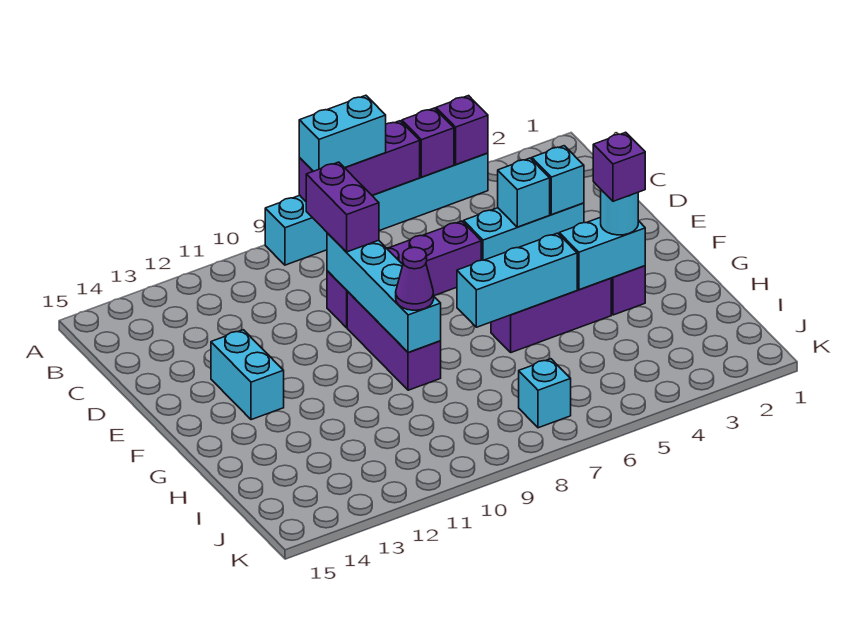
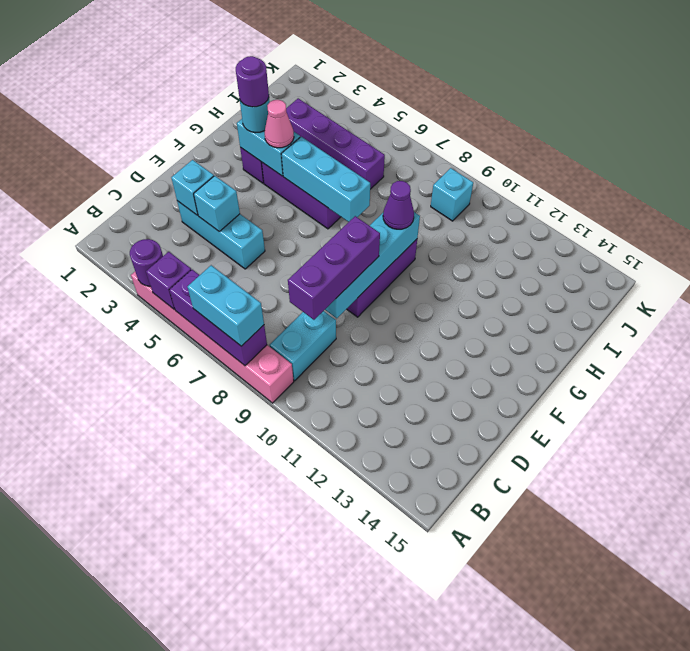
cyan 1x6 brick [265,153,488,265] -> pink 1x6 brick [131,272,294,403]
purple 1x1 brick [436,96,488,165] -> purple 1x1 round brick [130,239,163,286]
purple 1x2 brick [306,162,379,252] -> purple 1x3 brick [288,216,380,320]
purple 1x4 brick [327,221,481,328] -> purple 1x4 brick moved to [286,98,385,189]
cyan 1x2 brick [211,330,284,420] -> cyan 1x2 brick moved to [270,311,336,381]
purple 1x1 brick [593,132,645,201] -> purple 1x1 round brick [236,56,269,107]
none -> pink 1x1 cone [265,100,294,148]
cyan 1x1 brick [519,359,571,428] -> cyan 1x1 brick moved to [431,168,473,221]

